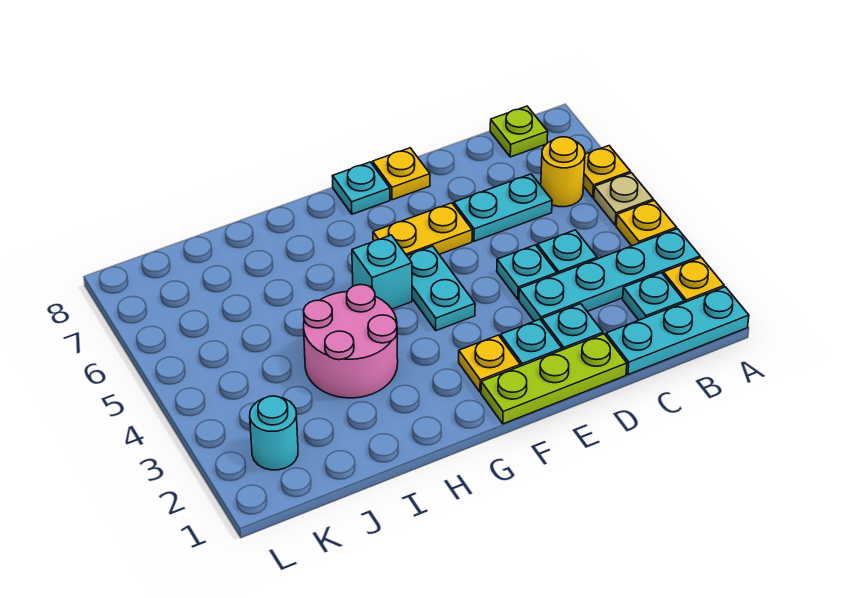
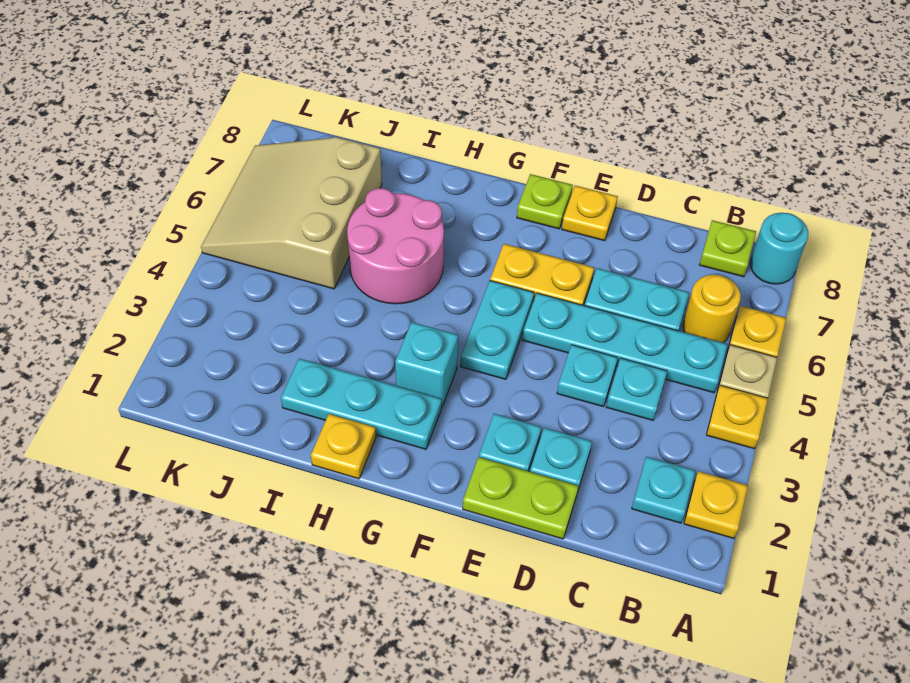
cyan 1x3 plate [606,287,749,375] -> cyan 1x3 plate moved to [281,359,442,449]
cyan 1x4 plate [519,229,700,321] -> cyan 1x4 plate moved to [523,293,728,393]
lime 1x3 plate [481,334,627,424] -> lime 1x2 plate [463,457,579,539]
yellow 1x1 plate [459,335,520,392] -> yellow 1x1 plate moved to [311,414,376,479]
cyan 1x1 plate [332,162,390,214] -> lime 1x1 plate [517,174,573,229]
cyan 1x1 brick [352,235,412,309] -> cyan 1x1 brick moved to [395,322,458,407]
pink 2x2 round brick [304,285,398,398] -> pink 2x2 round brick moved to [347,188,444,304]
none -> tan 3x3 slope [201,137,382,289]
cyan 1x1 round brick [250,396,298,470] -> cyan 1x1 round brick moved to [750,213,808,284]

